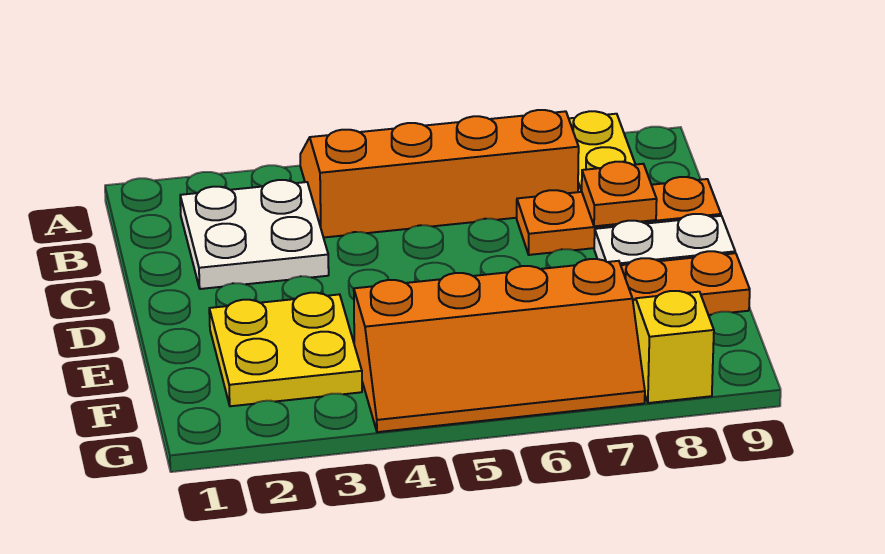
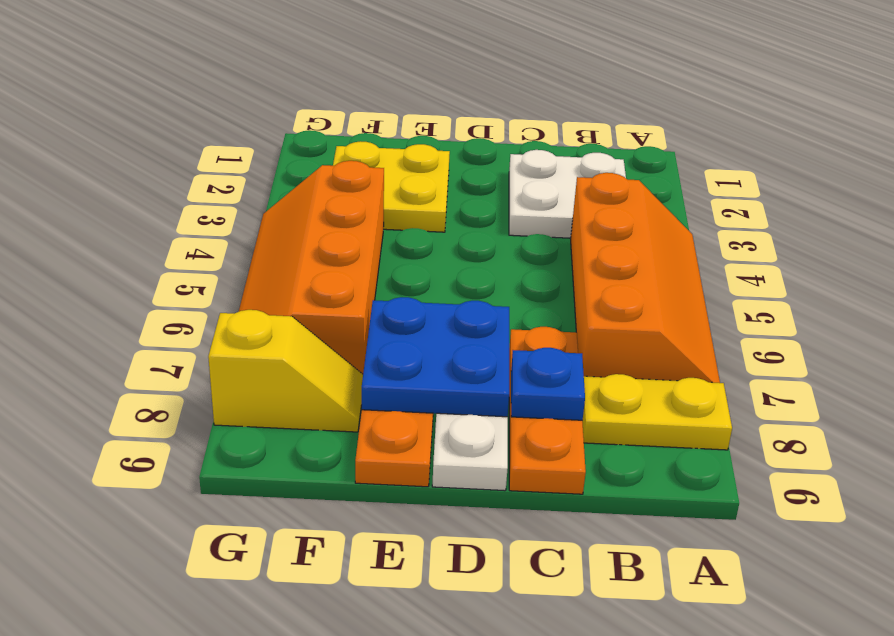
orange 1x1 plate [582,162,657,226] -> blue 1x1 plate [511,348,585,420]
none -> blue 2x2 plate [362,297,509,417]

